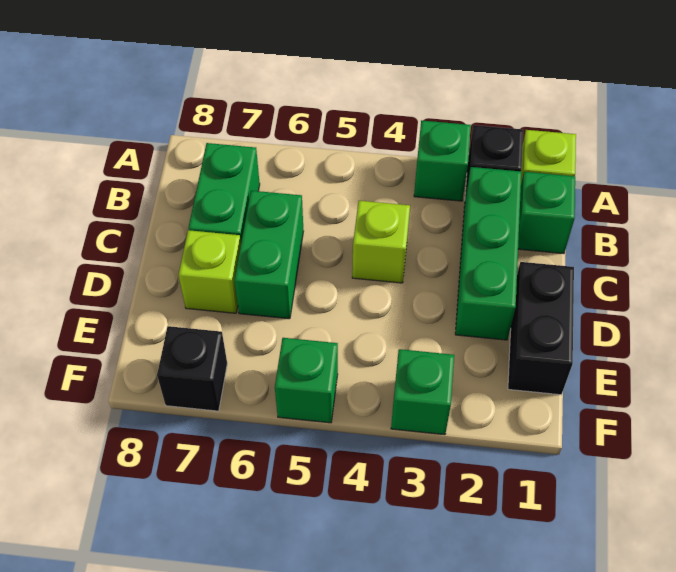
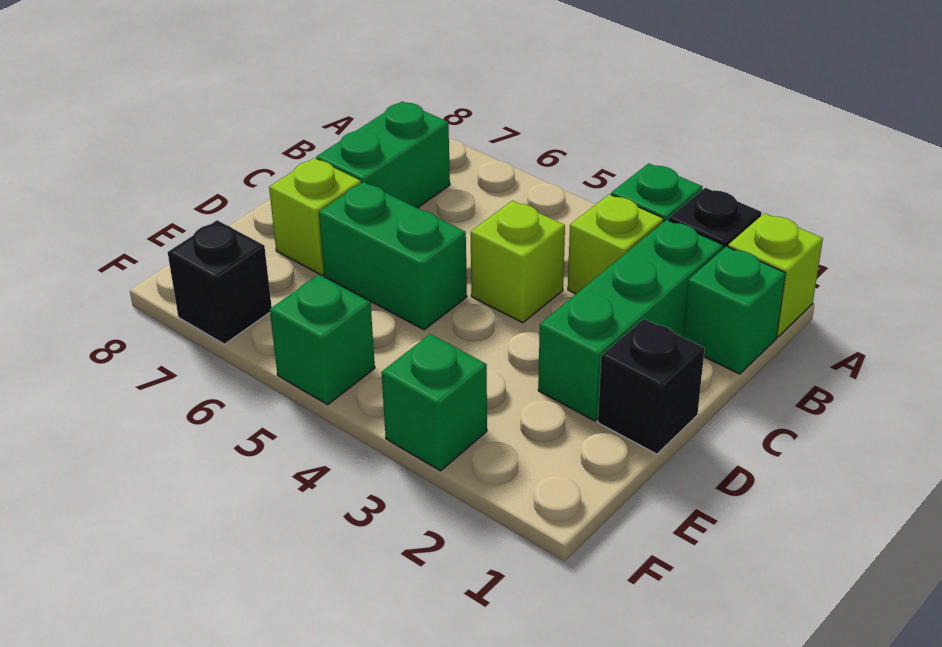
none -> lime 1x1 brick [568,194,664,294]
green 1x2 brick [234,191,303,319] -> green 1x2 brick turned to [319,182,467,330]
black 1x2 brick [508,262,574,395] -> black 1x1 brick [598,319,705,454]

